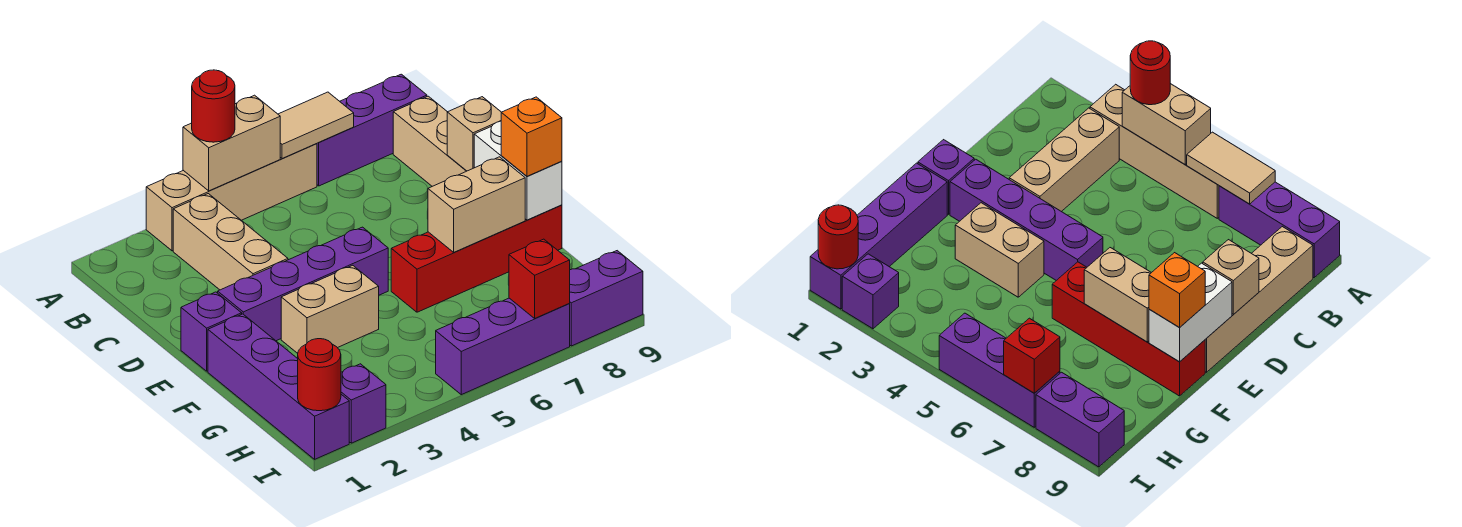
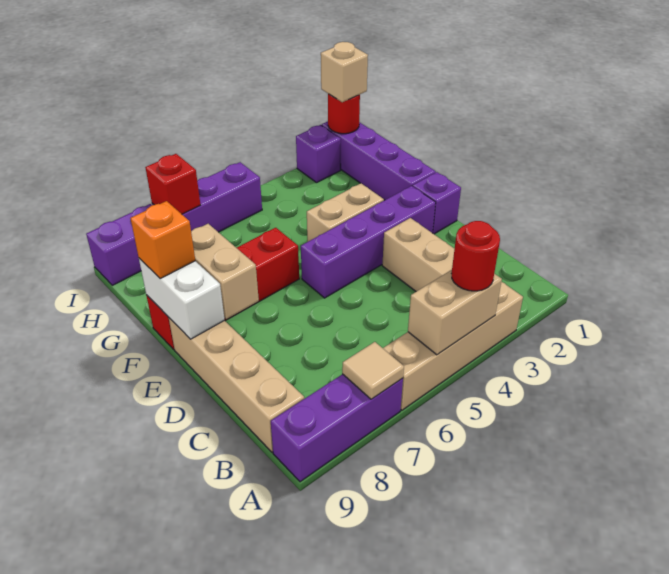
tan 1x2 tile [278,92,354,159] -> tan 1x1 tile [342,342,404,399]
tan 1x1 brick [447,97,501,171] -> tan 1x1 brick moved to [321,42,368,102]
tan 1x2 brick [428,157,525,252] -> tan 1x2 brick turned to [191,224,259,319]

